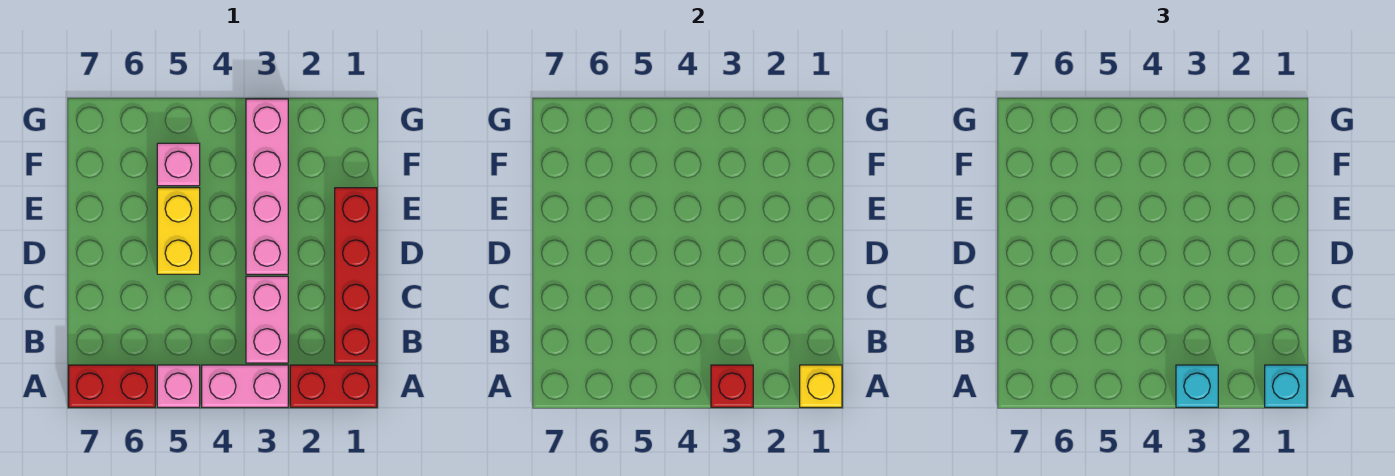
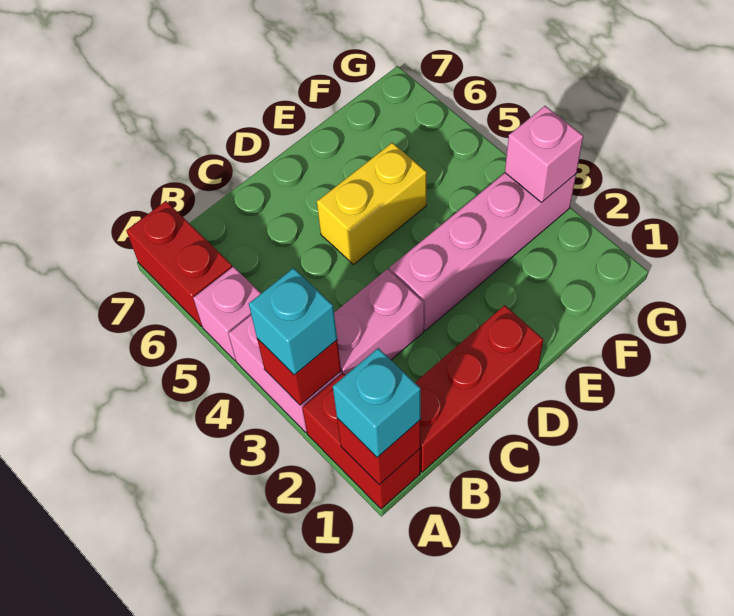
yellow 1x1 brick [800,365,842,407] -> red 1x1 brick [337,418,421,485]
red 1x4 brick [335,188,377,363] -> red 1x3 brick [415,305,543,472]
pink 1x1 brick [157,143,200,186] -> pink 1x1 brick moved to [505,106,583,202]

